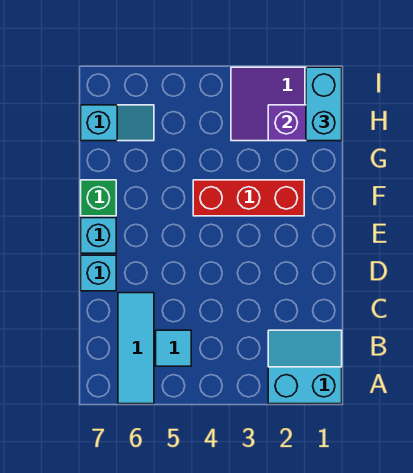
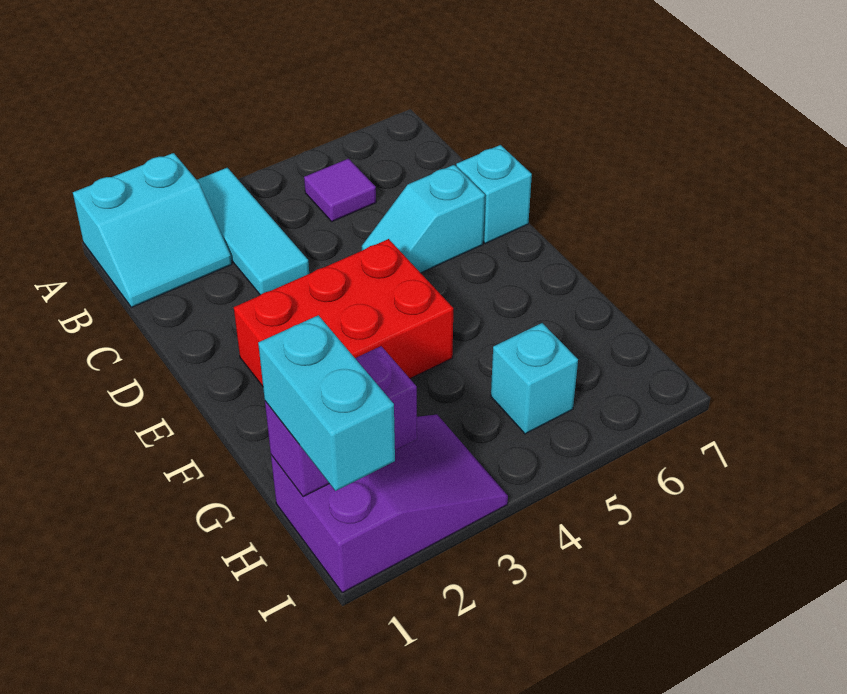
cyan 1x3 tile [118,293,154,404] -> cyan 1x3 tile moved to [197,168,309,295]
cyan 1x1 tile [156,330,191,366] -> purple 1x1 tile [304,159,376,222]
cyan 1x1 brick [81,218,116,253] -> cyan 1x1 brick moved to [491,323,578,434]
red 1x3 brick [193,180,304,216] -> red 2x3 brick [234,239,453,386]
green 1x1 brick [81,180,116,216] -> none
cyan 1x2 slope [81,105,154,141] -> cyan 1x2 slope moved to [362,165,485,273]

